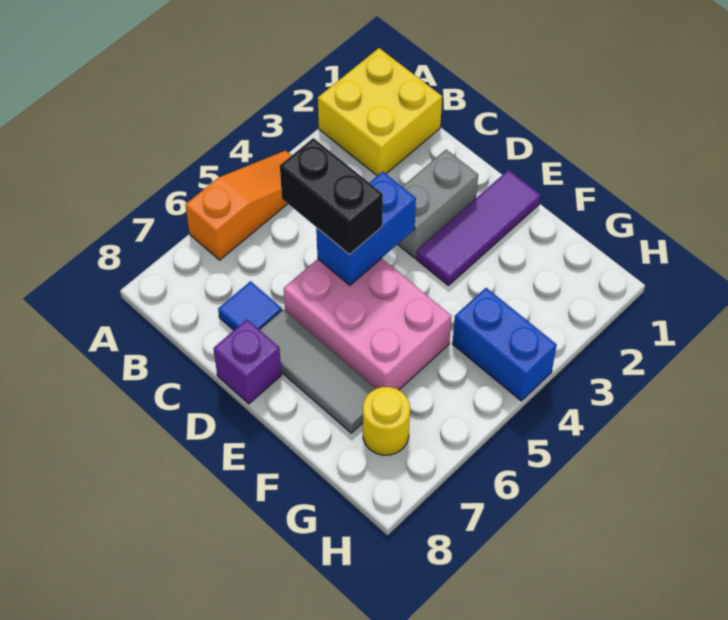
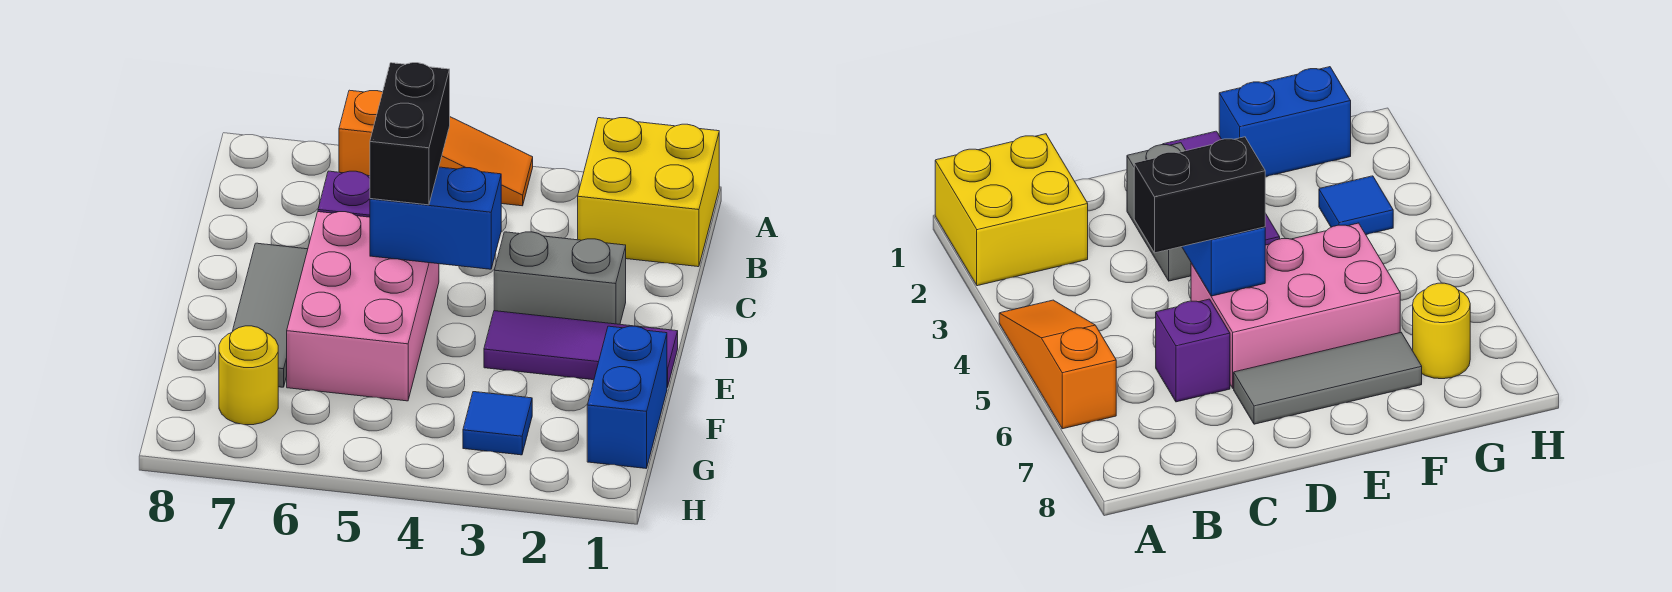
blue 1x1 tile [218,281,282,330] -> blue 1x1 tile moved to [463,392,532,455]
purple 1x1 brick [213,320,282,404] -> purple 1x1 brick moved to [318,171,370,217]
blue 1x2 brick [452,288,557,401] -> blue 1x2 brick moved to [587,326,667,468]

